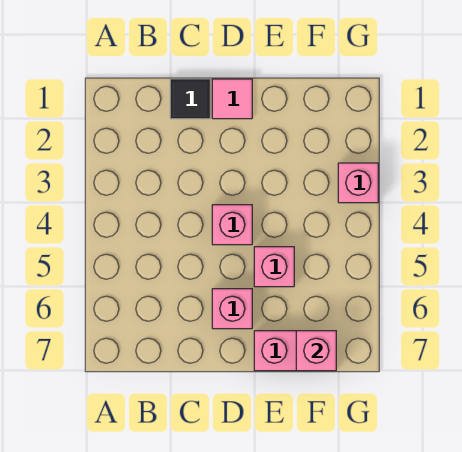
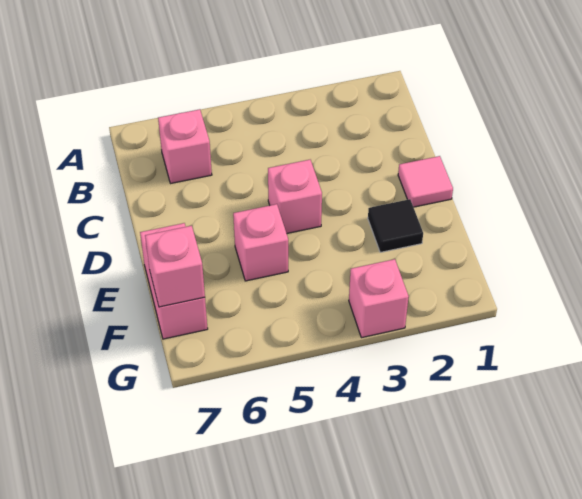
black 1x1 tile [170,79,210,119] -> black 1x1 tile moved to [368,199,423,252]
pink 1x1 brick [212,289,252,329] -> pink 1x1 brick moved to [158,109,212,183]

